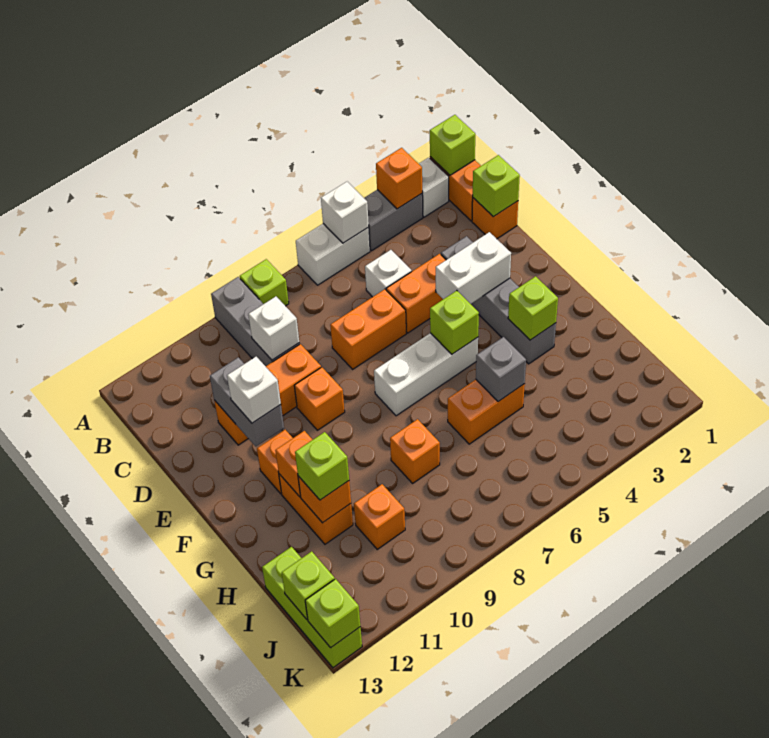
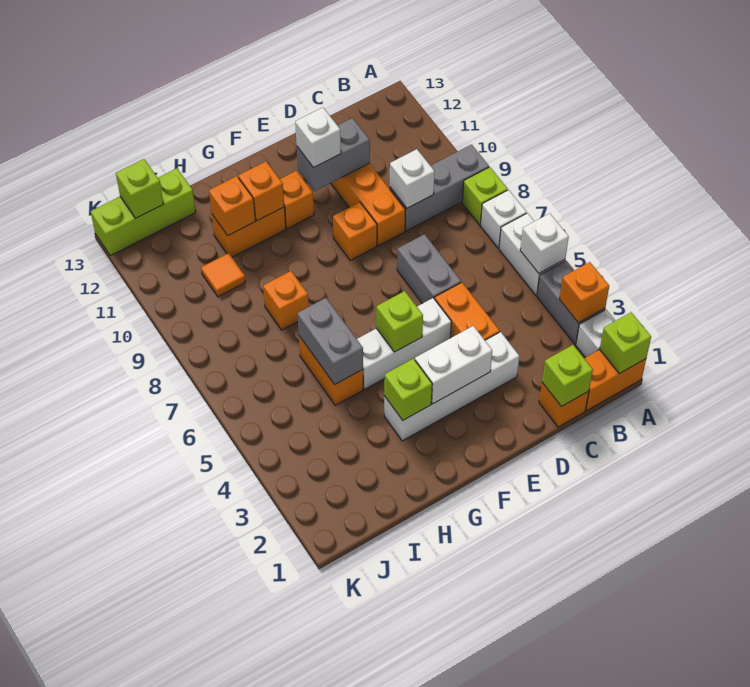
white 1x1 brick [365,250,412,297] -> white 1x1 brick moved to [481,190,527,248]
grey 1x4 brick [441,236,556,364] -> white 1x4 brick [384,332,519,441]
orange 1x2 brick [330,289,406,369] -> grey 1x2 brick [397,234,461,304]
white 1x2 brick [436,232,511,304] -> white 1x2 brick turned to [415,326,492,404]
white 1x3 brick [374,333,478,416] -> white 1x3 brick turned to [357,298,451,389]
grey 1x1 brick [476,337,526,402] -> grey 1x2 brick [297,298,363,385]
lime 1x1 brick [295,432,349,500] -> none
orange 1x1 brick [354,484,405,549] -> orange 1x1 tile [201,253,246,297]
lime 1x1 brick [305,579,360,648] -> none

